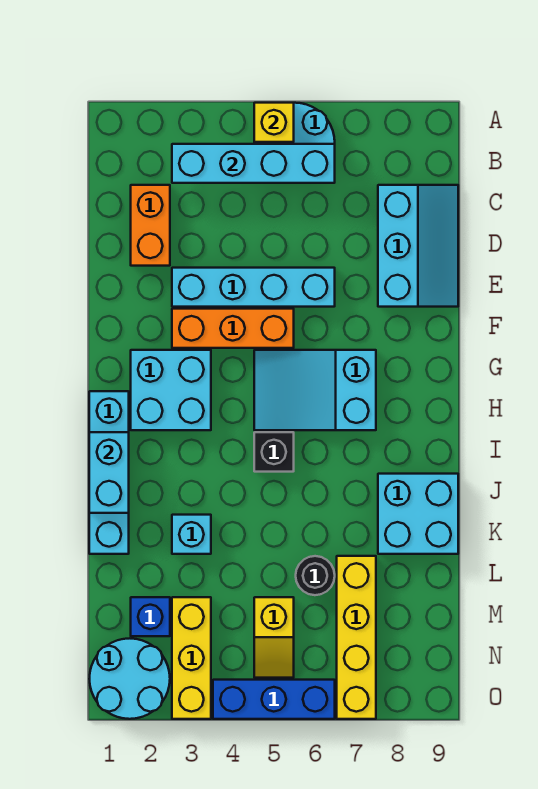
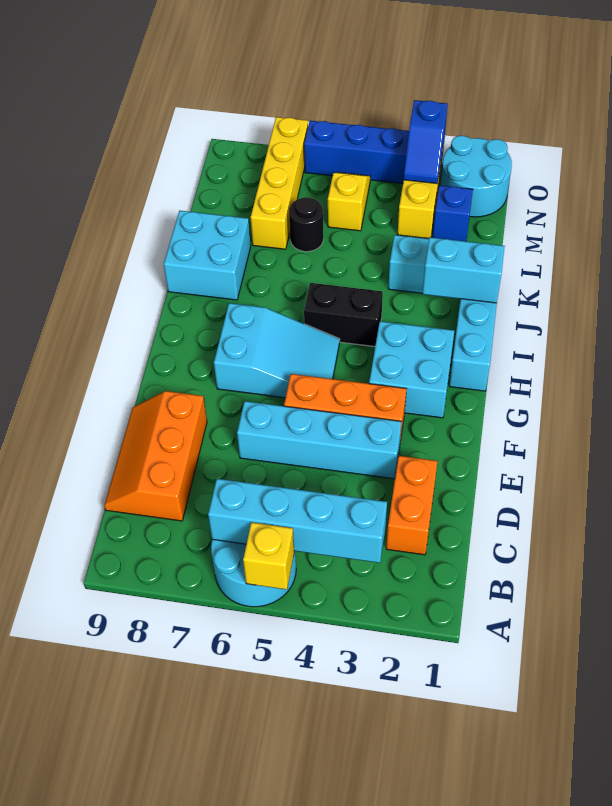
cyan 2x3 slope [378,185,458,307] -> orange 2x3 slope [104,391,207,521]
cyan 1x2 brick [89,432,129,513] -> cyan 1x2 brick turned to [423,237,505,303]
black 1x1 brick [254,432,294,472] -> black 1x2 brick [304,283,383,347]
none -> blue 1x2 slope [404,100,448,184]

